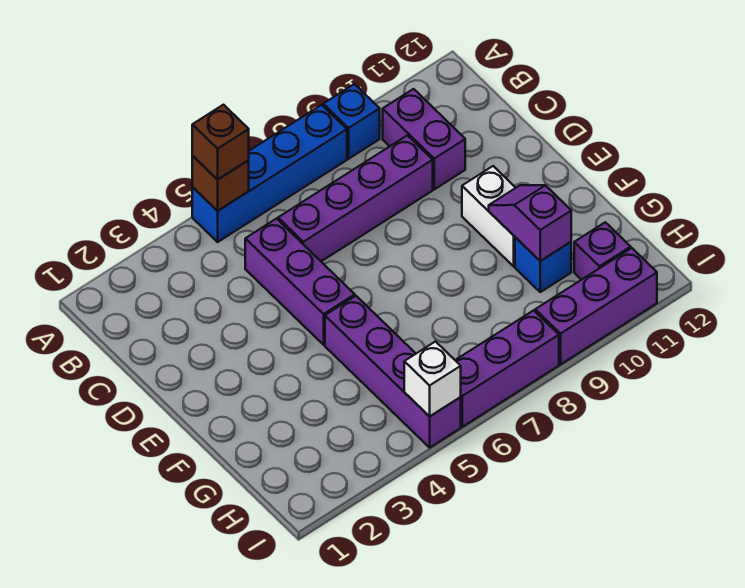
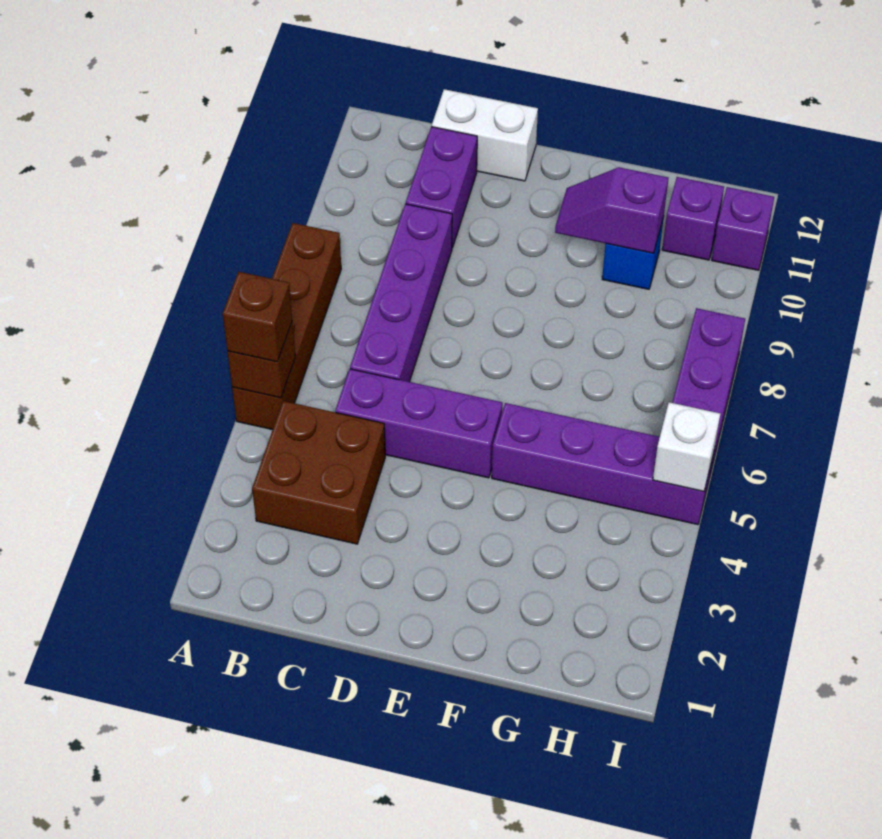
blue 1x4 brick [192,105,347,242] -> brown 1x4 brick [232,223,341,430]
blue 1x1 brick [323,84,380,159] -> none
none -> brown 2x2 brick [252,401,385,544]
purple 1x2 brick [383,89,465,189] -> purple 1x2 brick turned to [406,127,477,248]
white 1x2 brick [462,166,516,266] -> white 1x2 brick moved to [432,89,538,181]
purple 1x3 brick [535,248,657,364] -> purple 1x1 brick [712,187,774,270]

